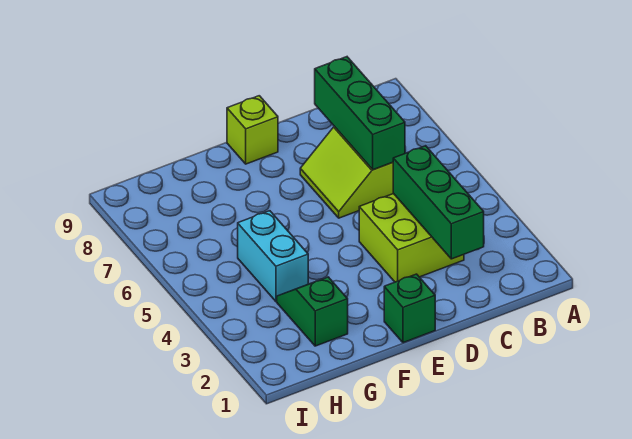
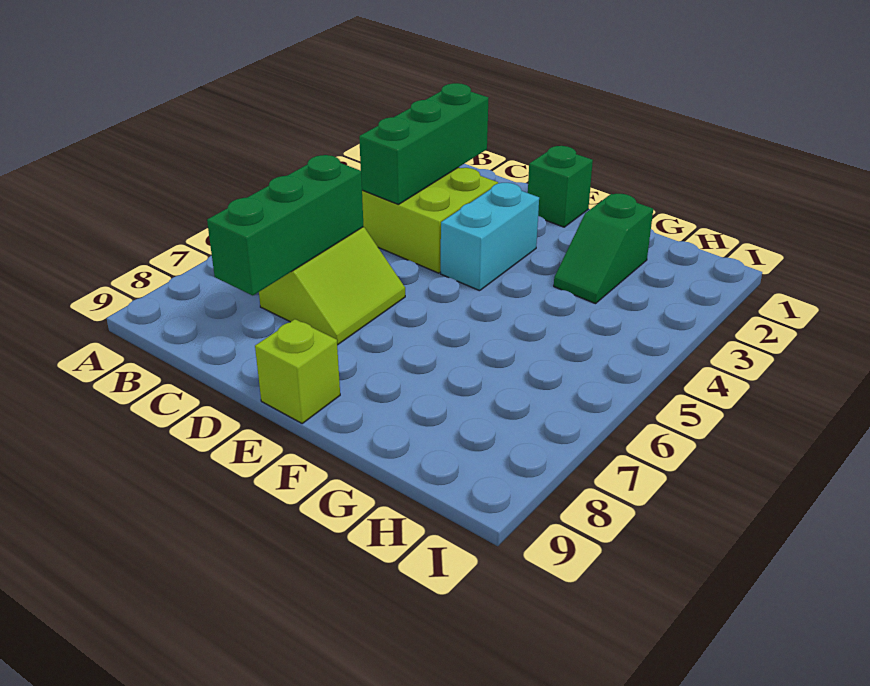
cyan 1x2 brick [238,211,308,301] -> cyan 1x2 brick moved to [441,183,539,291]

